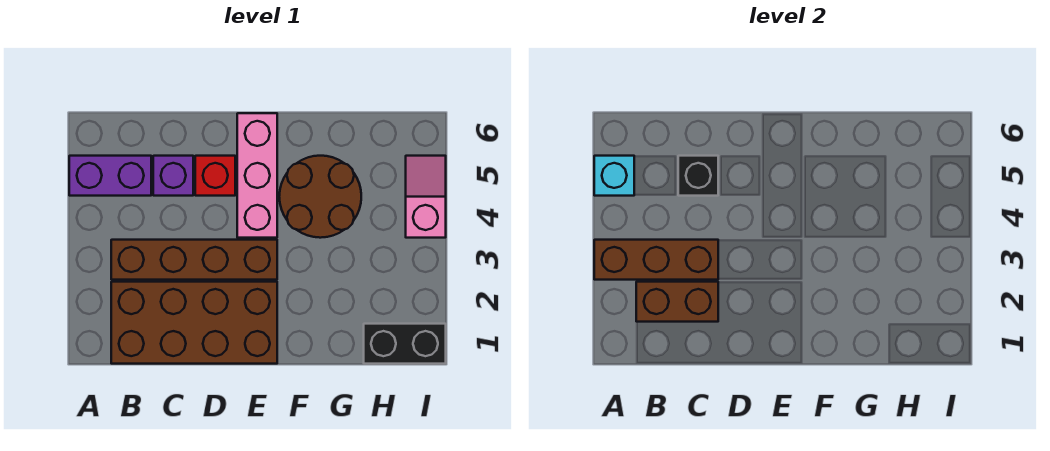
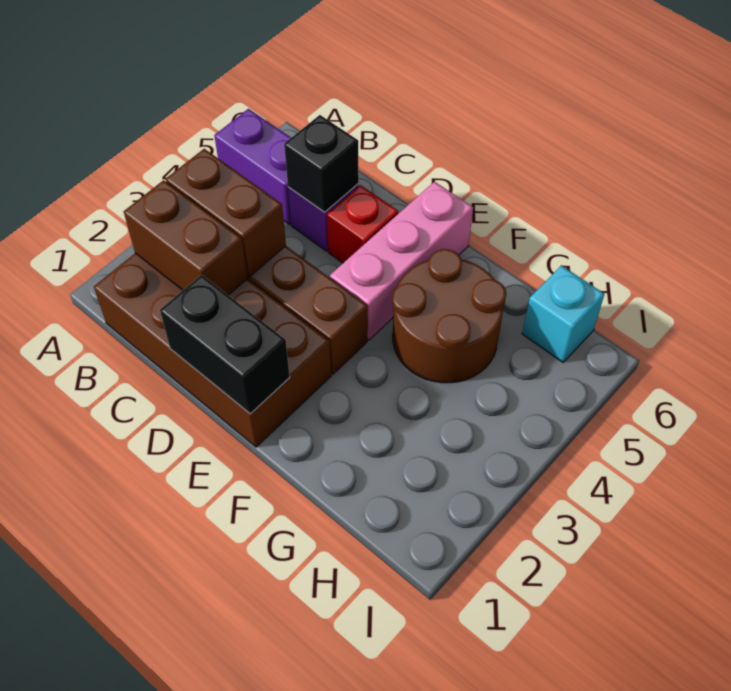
brown 1x3 brick [594,240,718,280] -> brown 1x2 brick [166,149,286,277]
cyan 1x1 brick [594,156,634,196] -> cyan 1x1 brick moved to [522,266,604,362]
black 1x2 brick [364,324,446,364] -> black 1x2 brick moved to [160,275,290,414]
pink 1x2 slope [406,156,446,238] -> none

